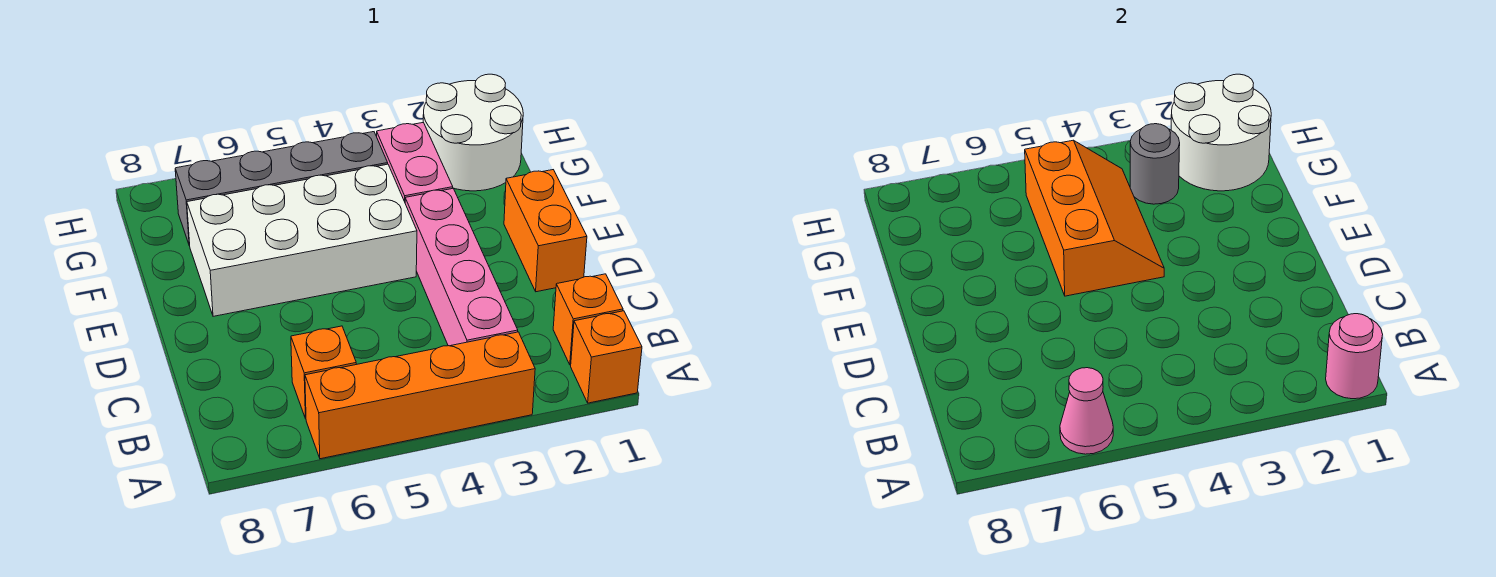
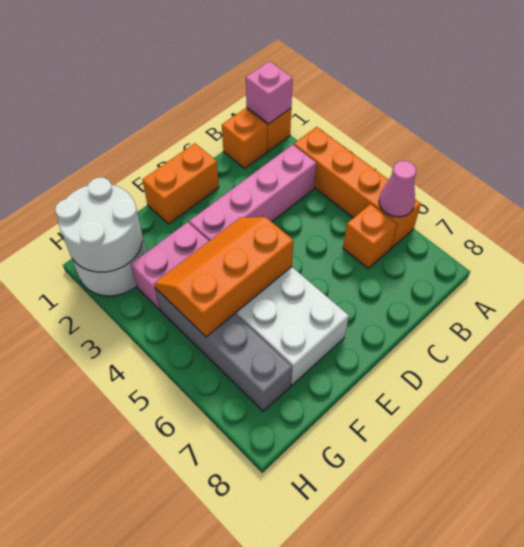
pink 1x1 round brick [1326,314,1383,399] -> pink 1x1 brick [246,61,293,124]
grey 1x1 round brick [1130,124,1180,204] -> none

